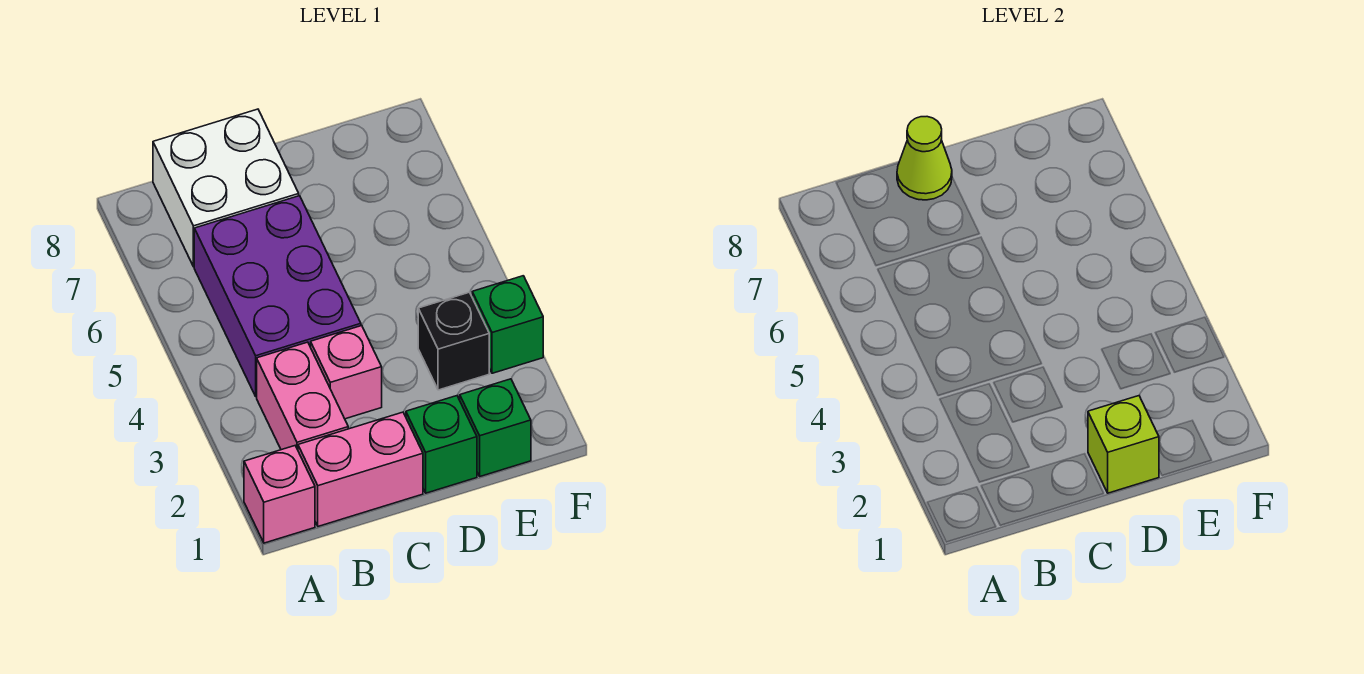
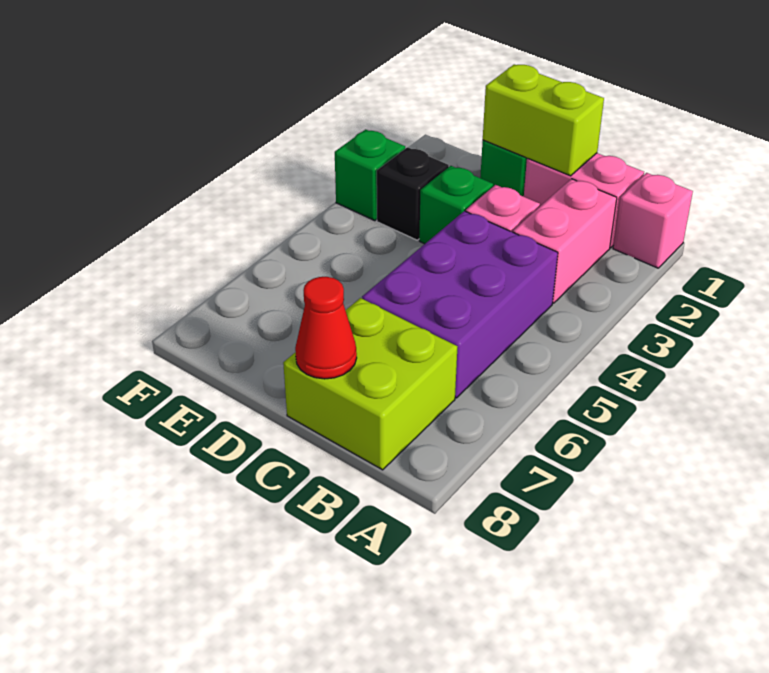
white 2x2 brick [153,109,299,267] -> lime 2x2 brick [283,298,457,470]
lime 1x1 cone [897,117,952,200] -> red 1x1 cone [295,277,357,379]
lime 1x1 brick [1088,396,1159,493] -> lime 1x2 brick [483,64,604,176]
green 1x1 brick [460,379,531,476] -> green 1x1 brick moved to [419,166,493,244]

